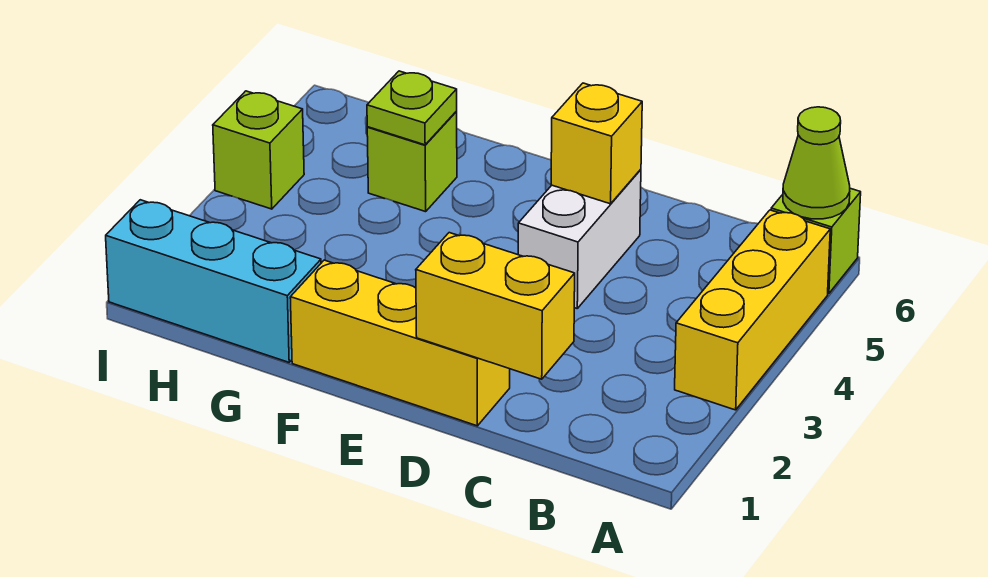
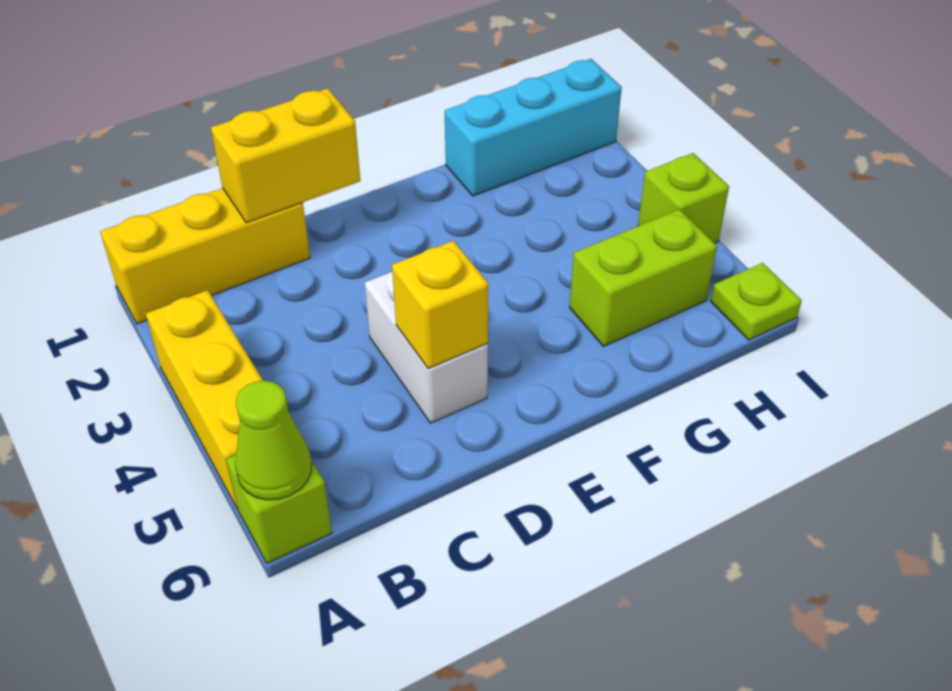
yellow 1x3 brick [290,260,510,426] -> yellow 1x3 brick moved to [100,188,310,324]
lime 1x1 brick [367,112,457,212] -> lime 1x2 brick [570,209,717,346]
lime 1x1 plate [367,71,457,145] -> lime 1x1 plate moved to [711,263,802,340]

